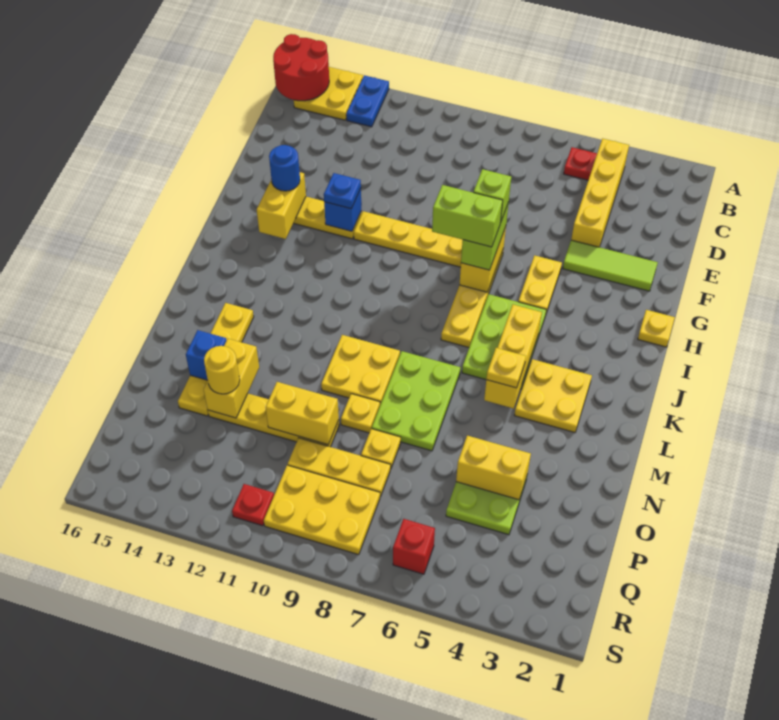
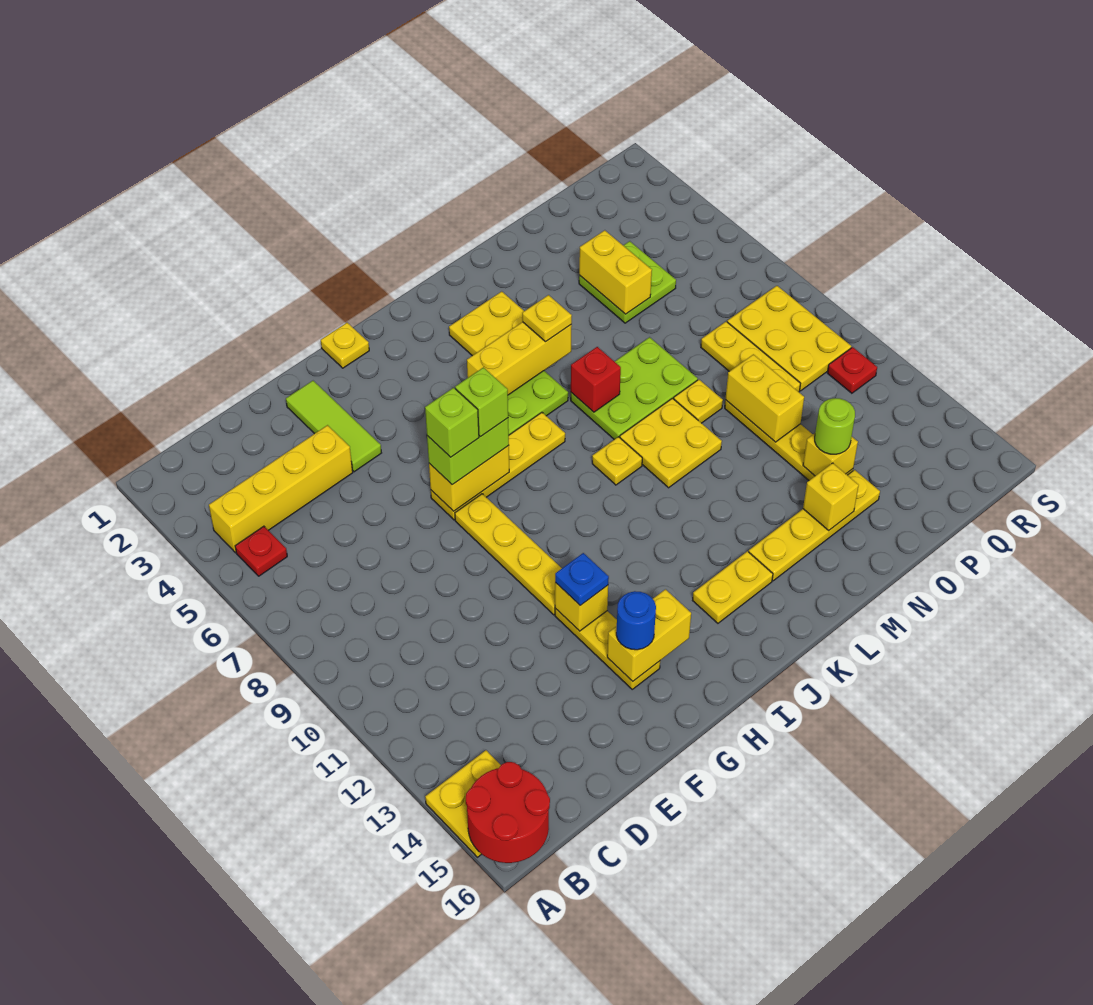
blue 1x2 plate [346,75,389,127] -> none
yellow 1x2 plate [518,255,562,313] -> yellow 1x2 plate moved to [693,551,773,623]
blue 1x1 brick [324,188,361,231] -> yellow 1x1 brick [555,583,608,631]
lime 1x2 brick [432,185,503,247] -> lime 1x1 brick [455,367,508,437]
yellow 1x2 brick [204,339,259,418] -> yellow 1x1 brick [803,433,858,476]
blue 1x1 brick [186,330,227,380] -> yellow 1x1 brick [803,463,859,531]
yellow 1x1 plate [361,429,401,468] -> yellow 1x1 plate moved to [592,437,642,485]
yellow 1x1 round brick [204,346,240,394] -> lime 1x1 round brick [815,398,855,454]
red 1x1 brick [393,519,435,574] -> red 1x1 brick moved to [571,347,621,412]

